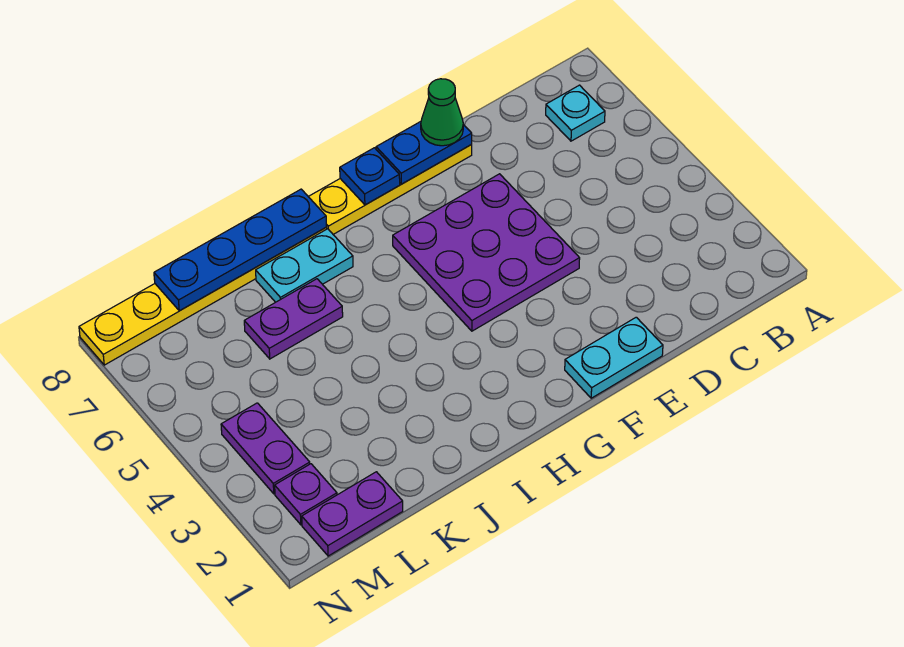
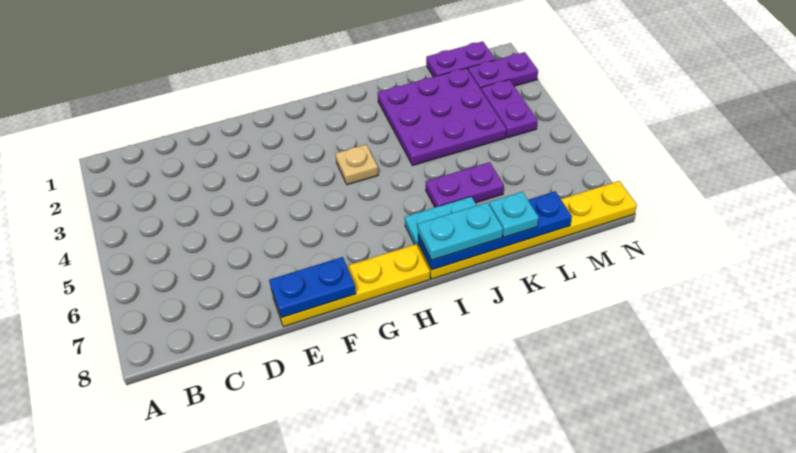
cyan 1x1 plate [546,85,605,141] -> cyan 1x1 plate moved to [489,192,539,237]
cyan 1x2 plate [565,317,663,398] -> cyan 1x2 plate moved to [418,202,503,260]
purple 3x3 plate [393,174,580,331] -> purple 3x3 plate moved to [378,68,507,166]
green 1x1 cone [421,79,463,146] -> none
blue 1x1 plate [340,148,400,205] -> none
none -> tan 1x1 plate [335,145,378,185]
purple 1x1 plate [275,464,337,525] -> purple 1x2 plate [468,52,538,89]

